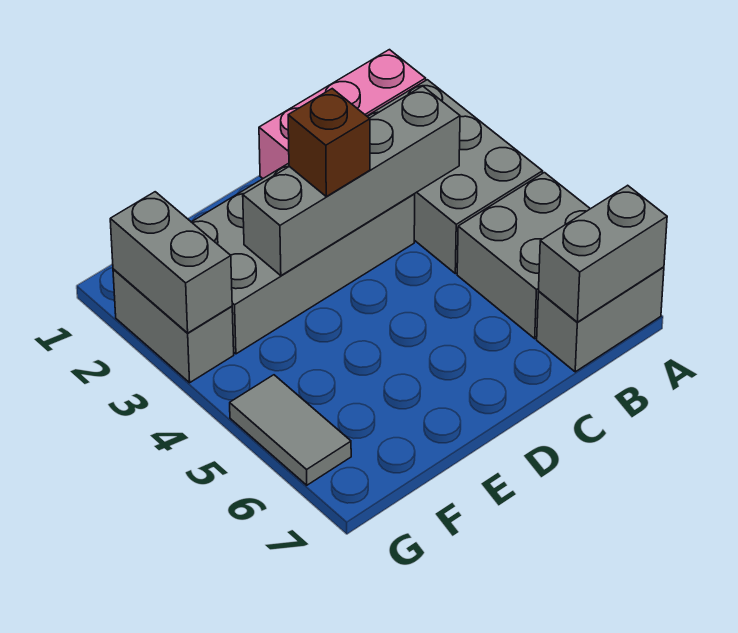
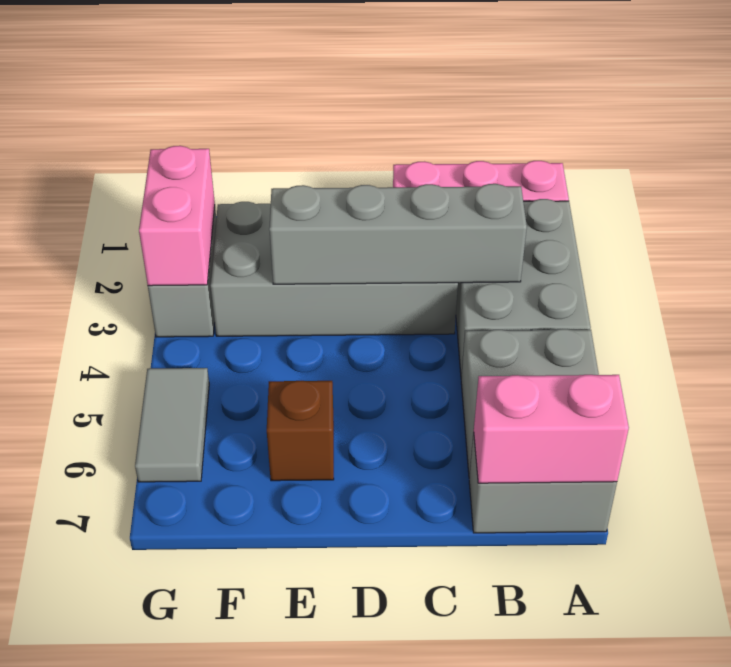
grey 1x2 brick [539,185,667,322] -> pink 1x2 brick [474,375,629,483]
brown 1x1 brick [288,89,370,196] -> brown 1x1 brick moved to [267,381,334,481]
grey 1x2 brick [110,192,232,333] -> pink 1x2 brick [139,146,215,286]

